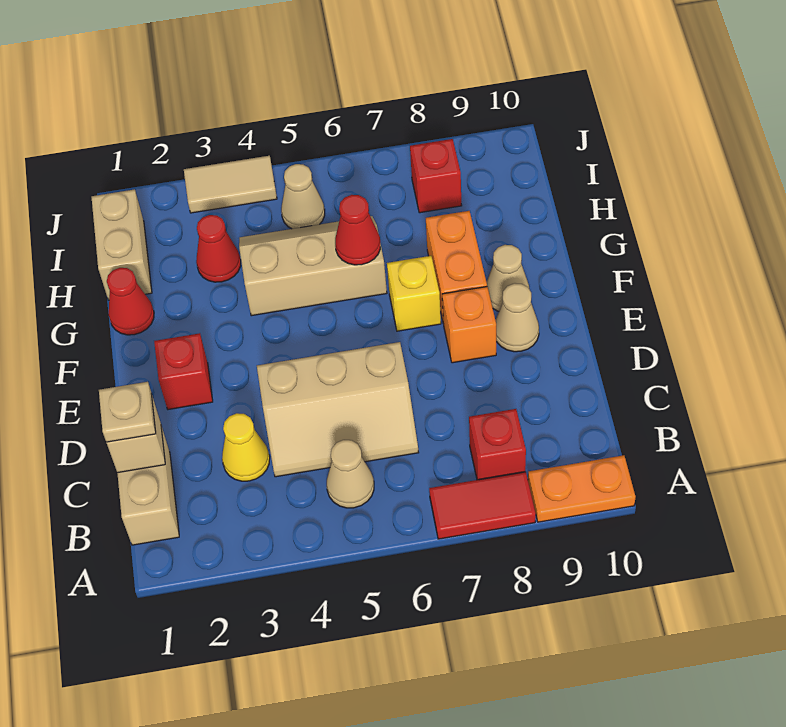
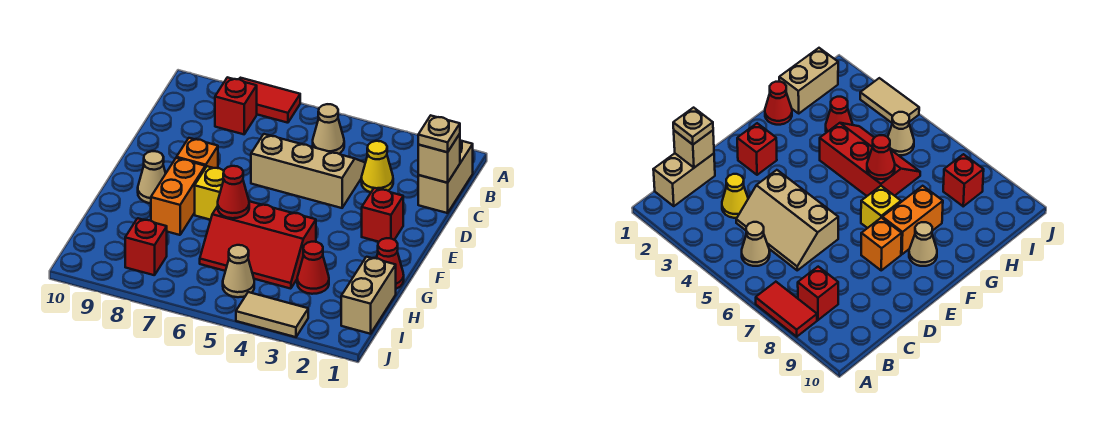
orange 1x2 plate [528,455,635,522] -> none
tan 1x1 cone [496,283,539,352] -> none
tan 2x3 slope [239,216,387,316] -> red 2x3 slope [200,201,316,289]

